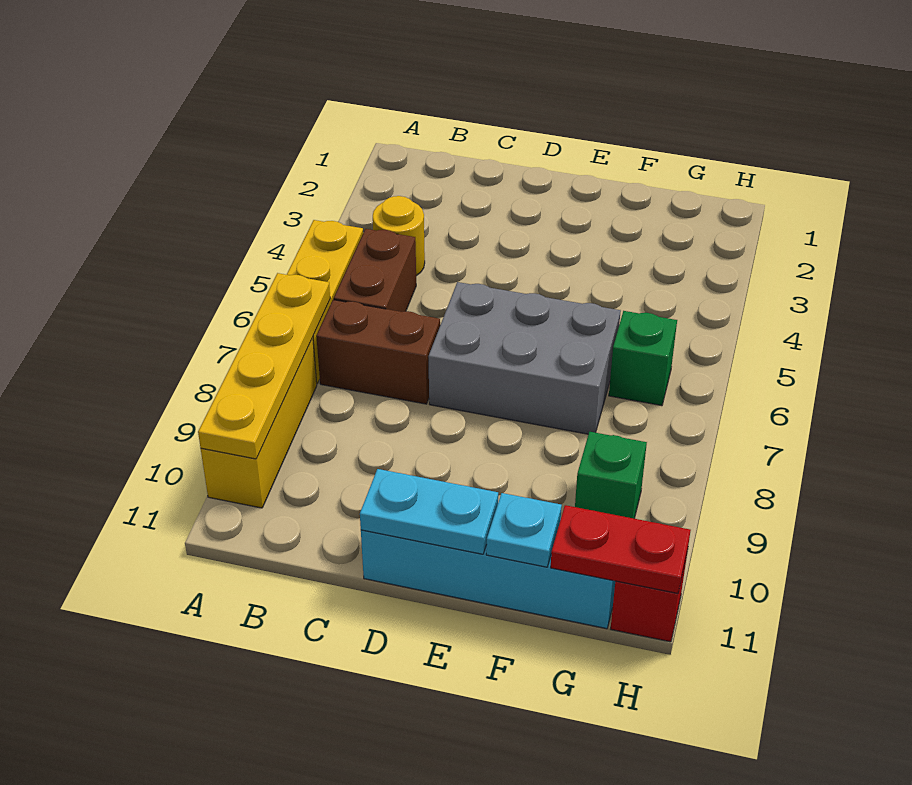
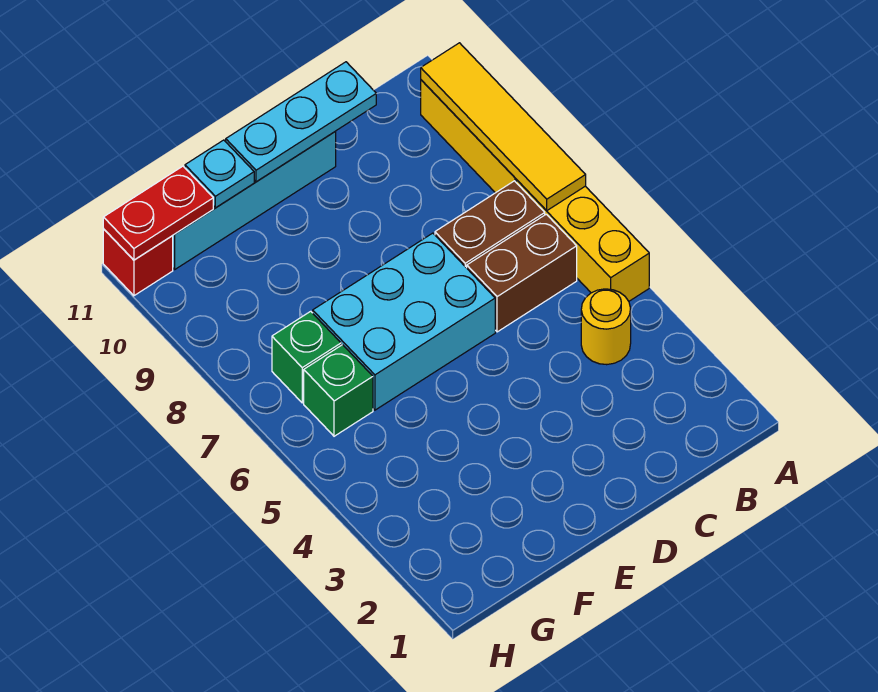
yellow 1x4 plate [198,273,330,459] -> yellow 1x4 tile [421,43,586,211]
brown 1x2 brick [334,229,416,312] -> brown 1x2 brick turned to [467,214,577,332]
grey 2x3 brick [428,282,621,434] -> cyan 2x3 brick [313,233,495,410]
cyan 1x2 plate [360,469,498,554] -> cyan 1x3 plate [226,62,376,182]
green 1x1 brick [575,432,647,518] -> green 1x1 brick moved to [272,311,341,403]

